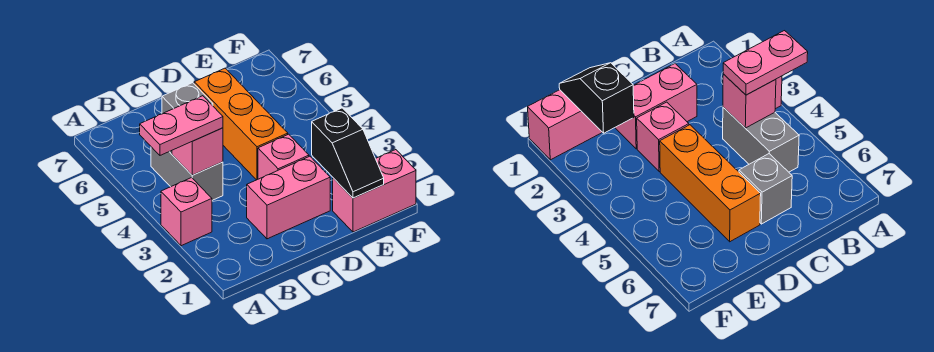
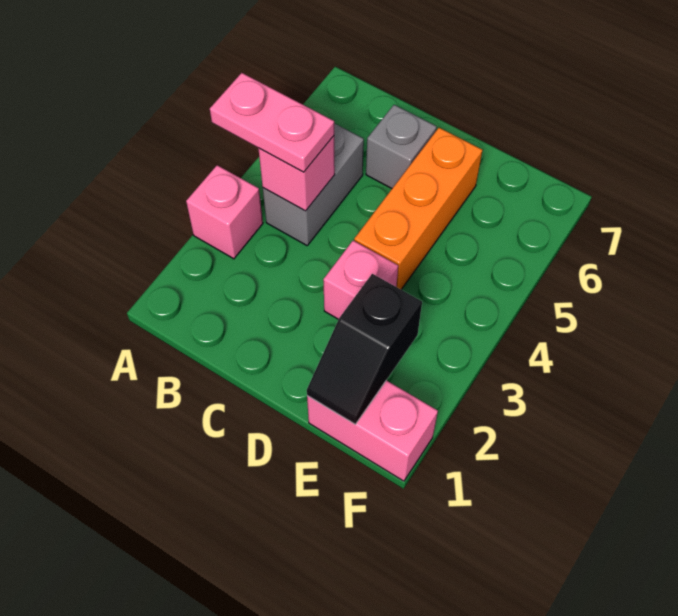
pink 1x2 brick [247,156,330,239] -> none

